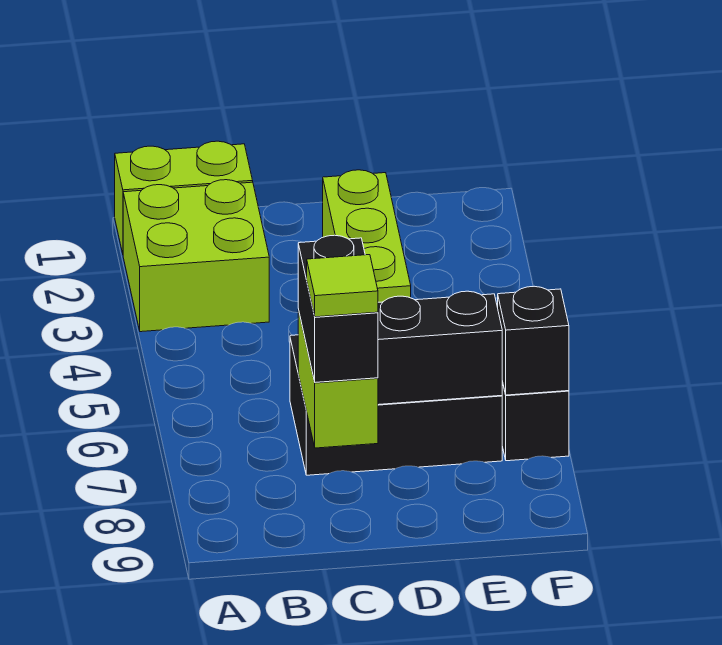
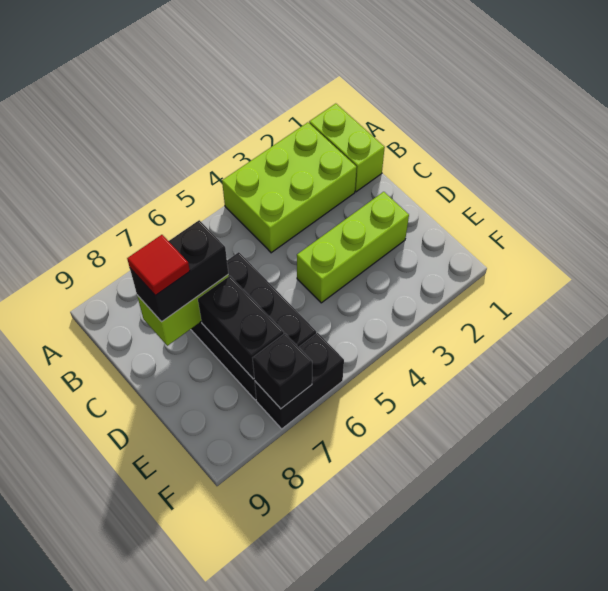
lime 2x2 brick [123,180,269,332] -> lime 2x3 brick [222,122,357,253]
lime 1x1 tile [307,255,378,317] -> red 1x1 tile [127,235,190,296]

